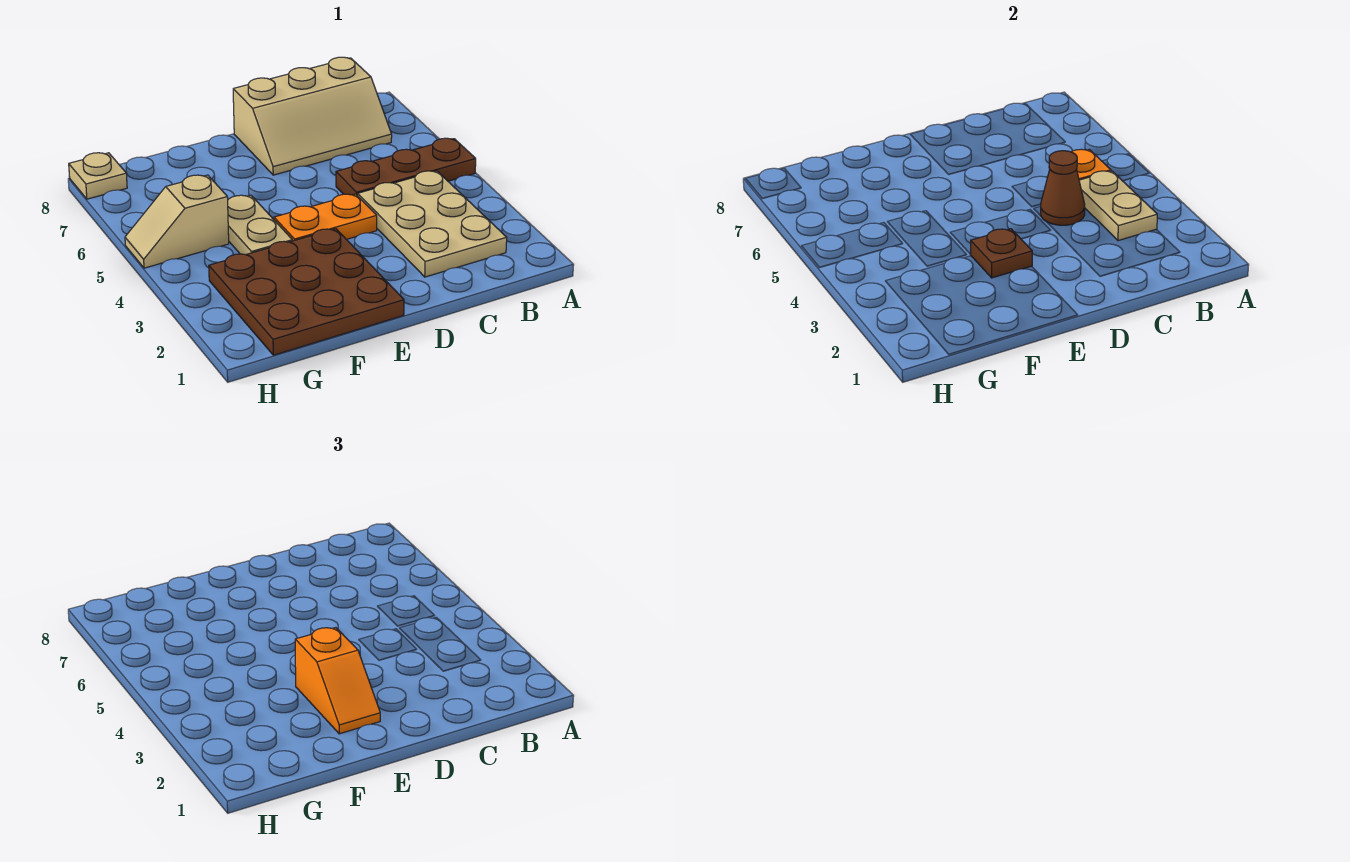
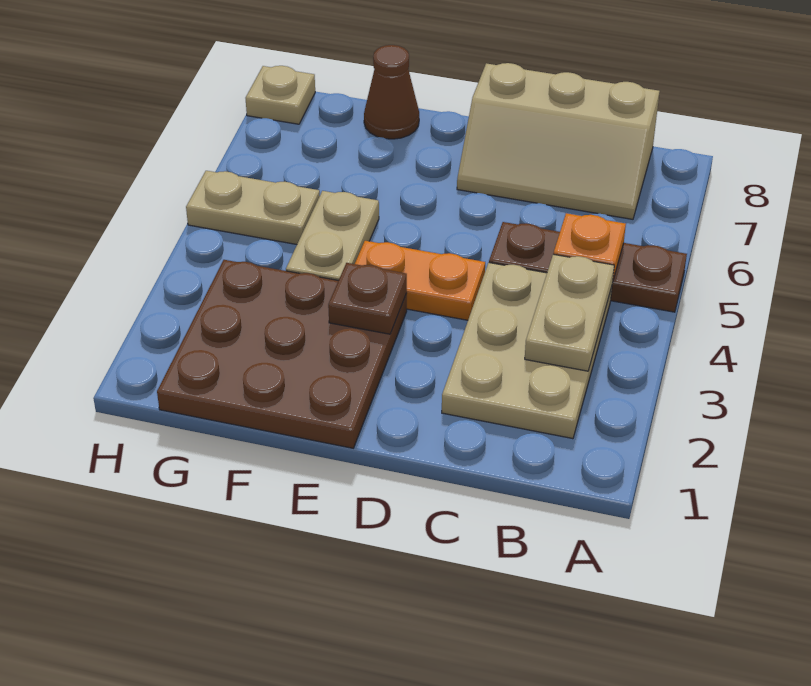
brown 1x1 cone [1041,151,1085,225] -> brown 1x1 cone moved to [364,45,419,139]
orange 1x2 slope [295,628,380,734] -> none
tan 1x2 slope [125,175,229,268] -> tan 1x2 plate [186,171,320,244]

